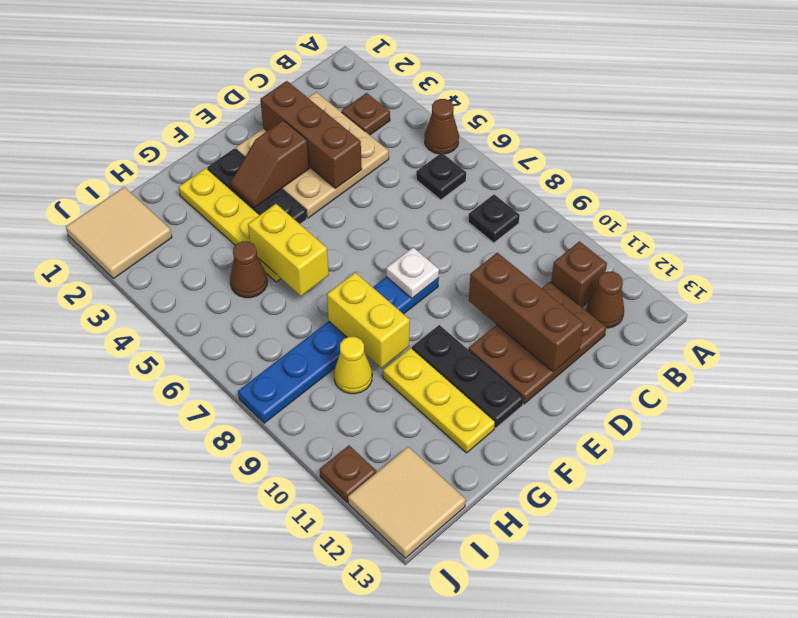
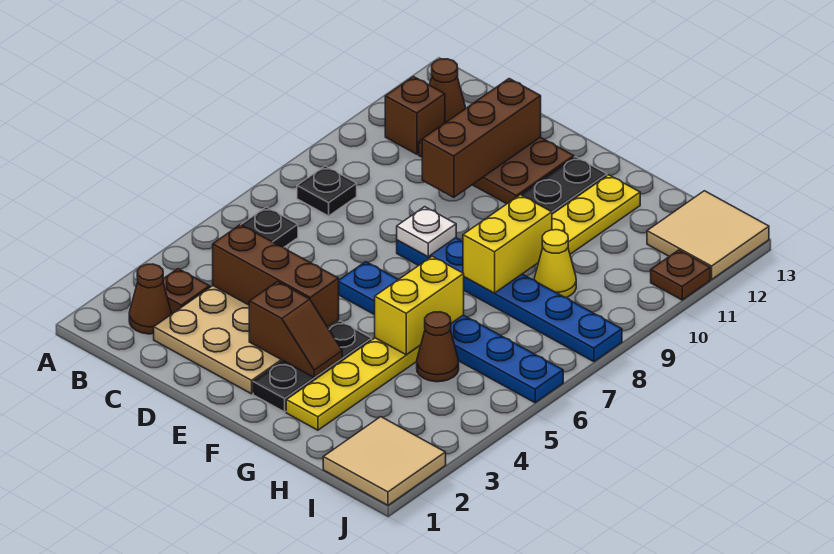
brown 1x1 cone [425,99,459,154] -> brown 1x1 cone moved to [129,264,171,334]
brown 1x3 brick [260,81,362,188] -> brown 1x3 brick turned to [213,225,339,327]
none -> blue 1x6 plate [339,262,563,403]

